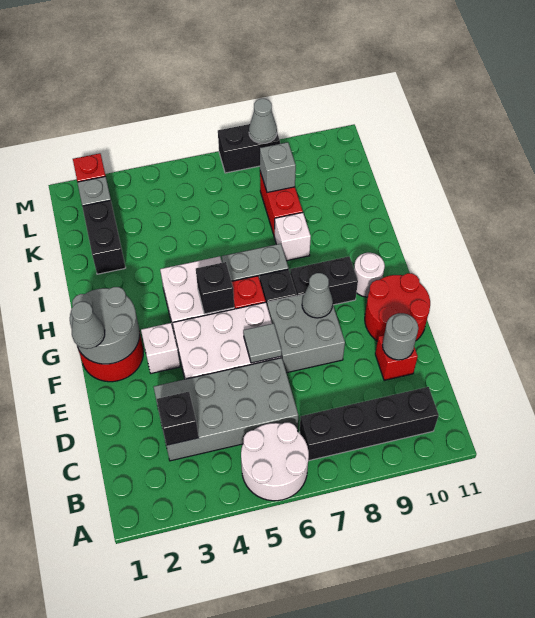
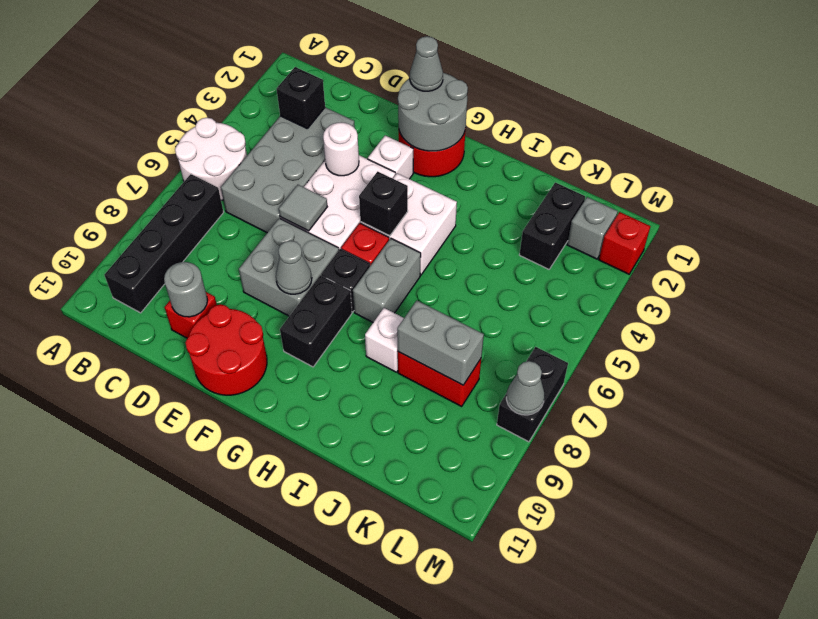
white 1x1 round brick [354,253,385,297] -> white 1x1 round brick moved to [323,123,359,176]
black 1x2 brick [82,200,126,274] -> black 1x2 brick turned to [519,182,585,269]
grey 1x1 brick [260,142,296,192] -> grey 1x2 brick [397,301,484,385]

